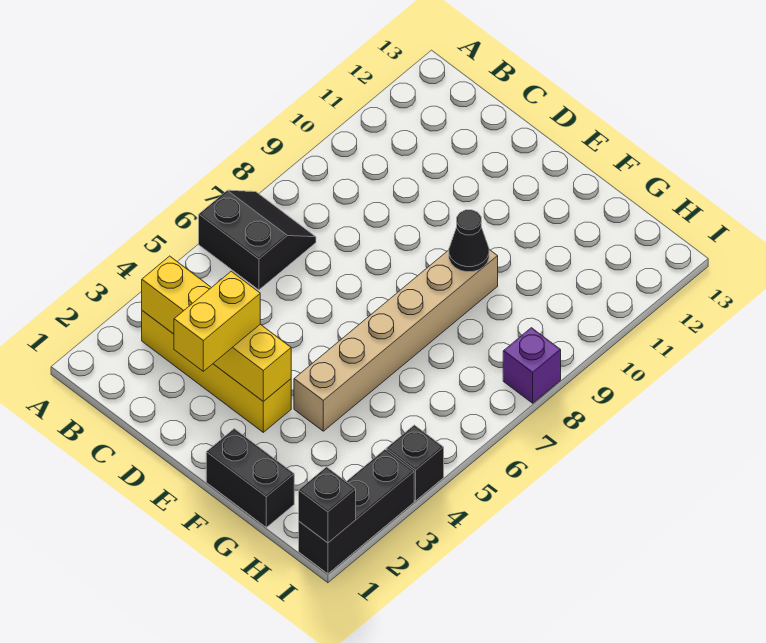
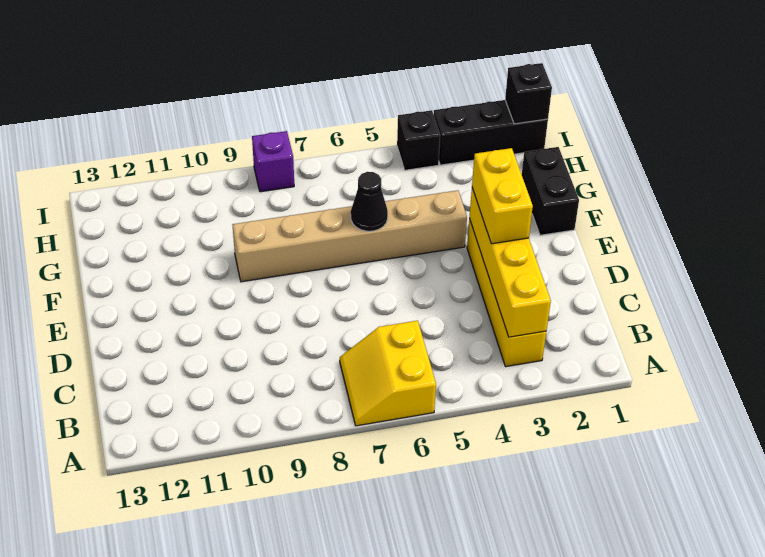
black 2x2 slope [199,190,316,290] -> yellow 2x2 slope [340,321,436,426]
yellow 1x2 brick [174,271,260,371] -> yellow 1x2 brick turned to [472,148,533,244]
black 1x1 cone [449,210,489,272] -> black 1x1 cone moved to [351,172,388,231]

